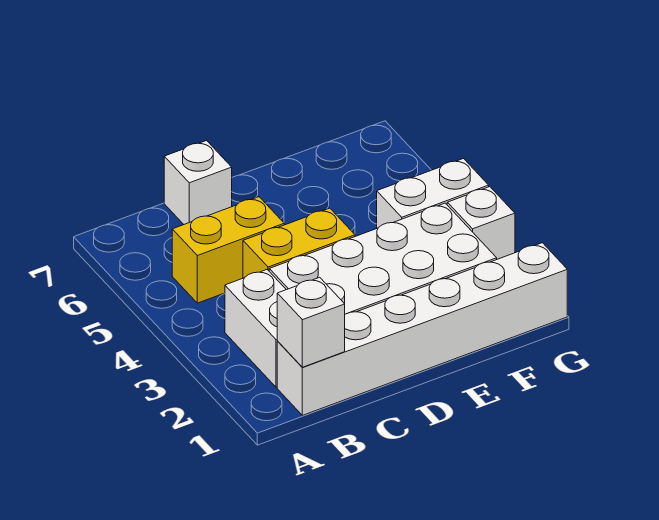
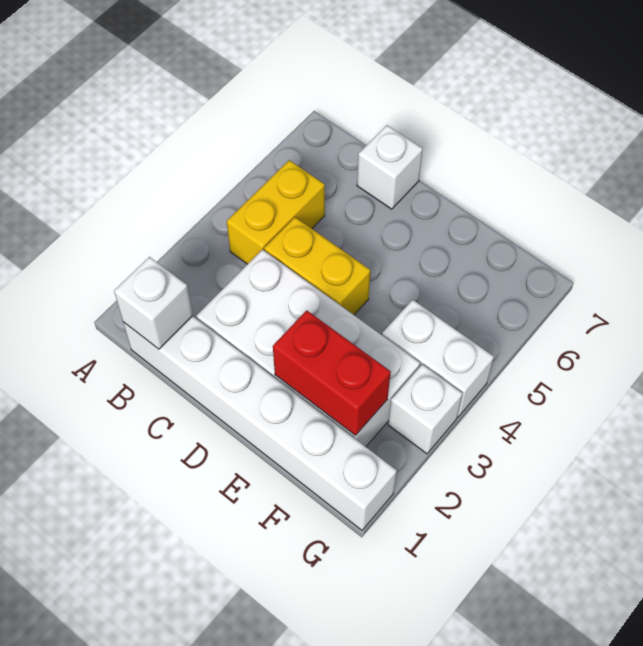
white 1x2 brick [225,270,286,387] -> none
yellow 1x2 brick [172,197,284,303] -> yellow 1x2 brick turned to [227,160,325,264]
none -> red 1x2 brick [273,310,391,436]

